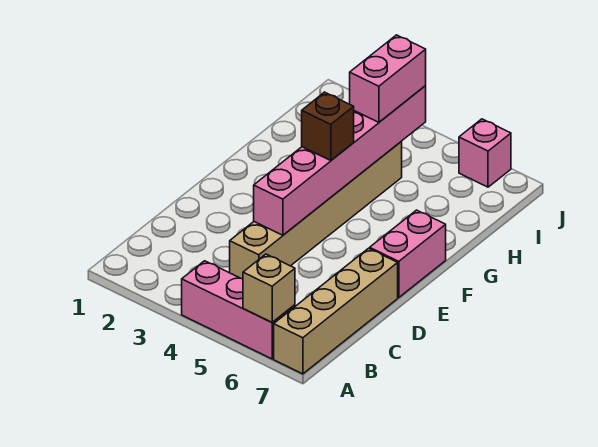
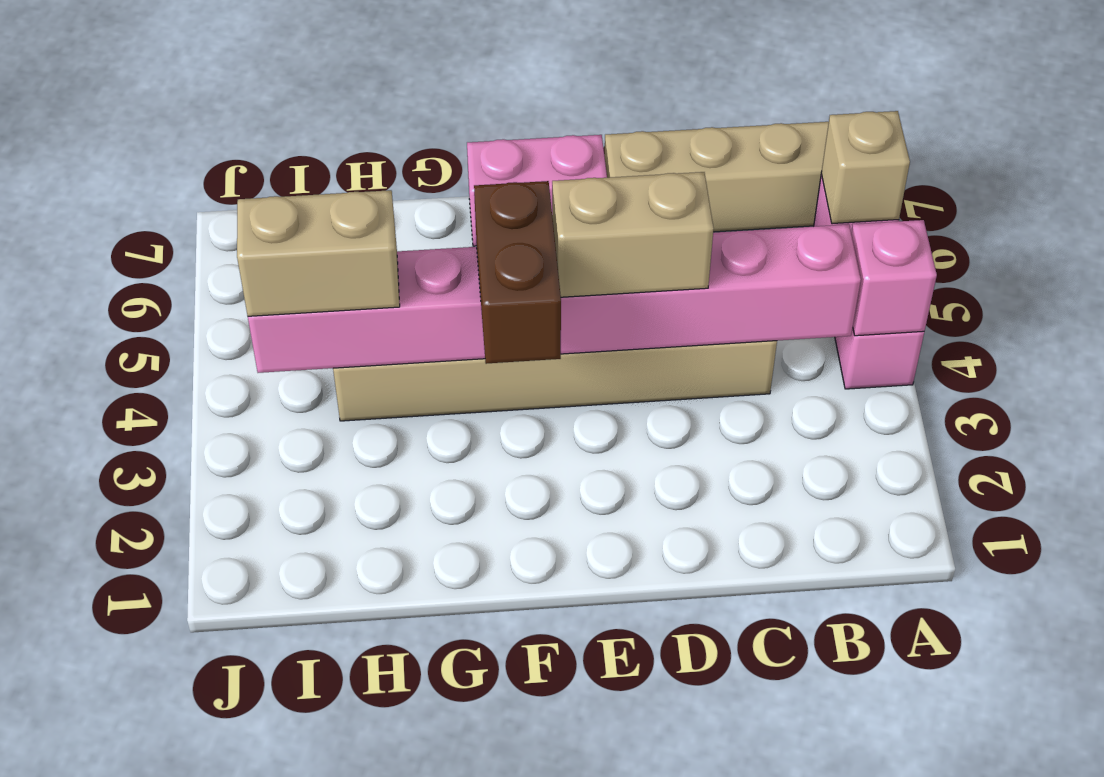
pink 1x6 brick [254,86,426,235] -> pink 1x8 brick [248,224,861,373]
none -> tan 1x2 brick [552,172,714,297]
brown 1x1 brick [302,92,354,161] -> brown 1x2 brick [474,181,561,364]
pink 1x2 brick [350,35,426,122] -> tan 1x2 brick [237,190,400,316]
pink 1x1 brick [459,119,511,187] -> pink 1x1 brick moved to [851,220,937,336]

